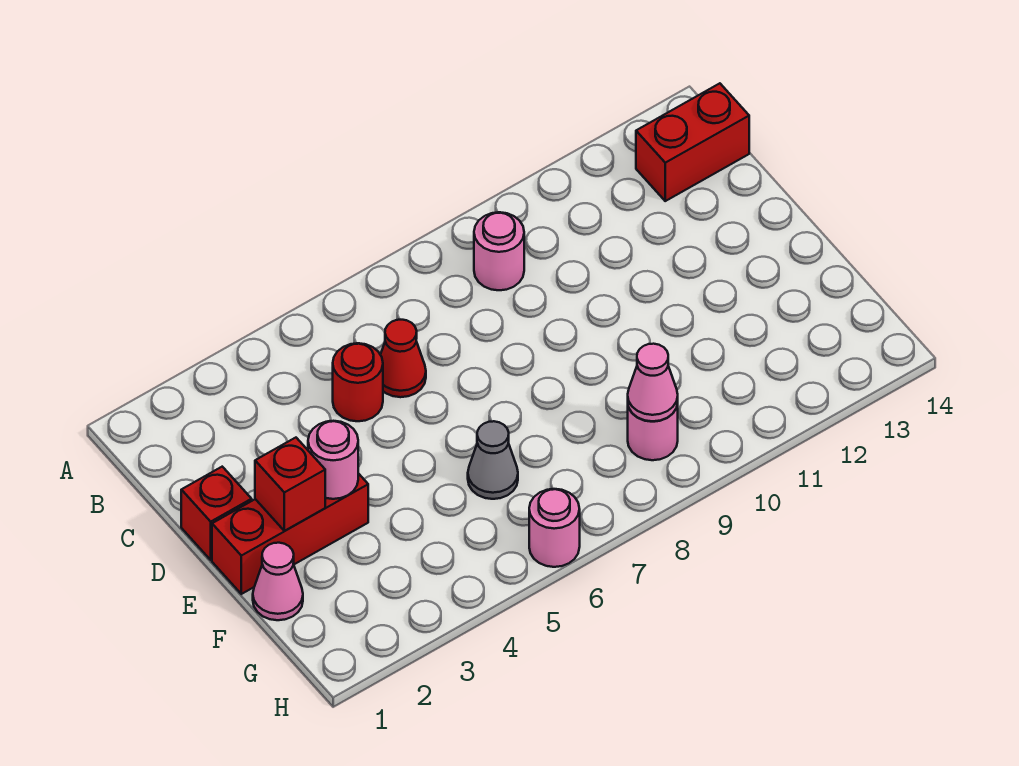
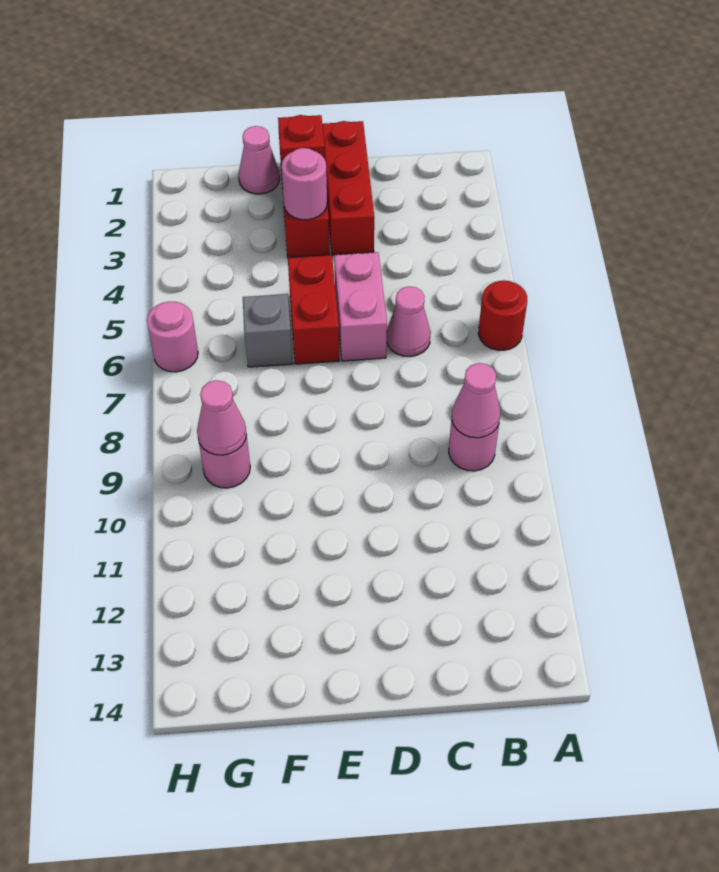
none -> pink 1x1 cone [452,363,500,438]
red 1x2 brick [636,83,749,201] -> red 1x2 brick moved to [288,255,339,364]
red 1x1 round brick [333,343,383,421] -> red 1x1 round brick moved to [478,280,527,350]
red 1x1 cone [381,320,426,397] -> pink 1x1 cone [387,286,431,357]
red 1x1 brick [181,467,252,560] -> red 1x3 brick [322,121,374,255]
none -> pink 1x2 brick [334,252,387,361]
grey 1x1 cone [468,421,518,499] -> grey 1x1 brick [243,294,293,367]

